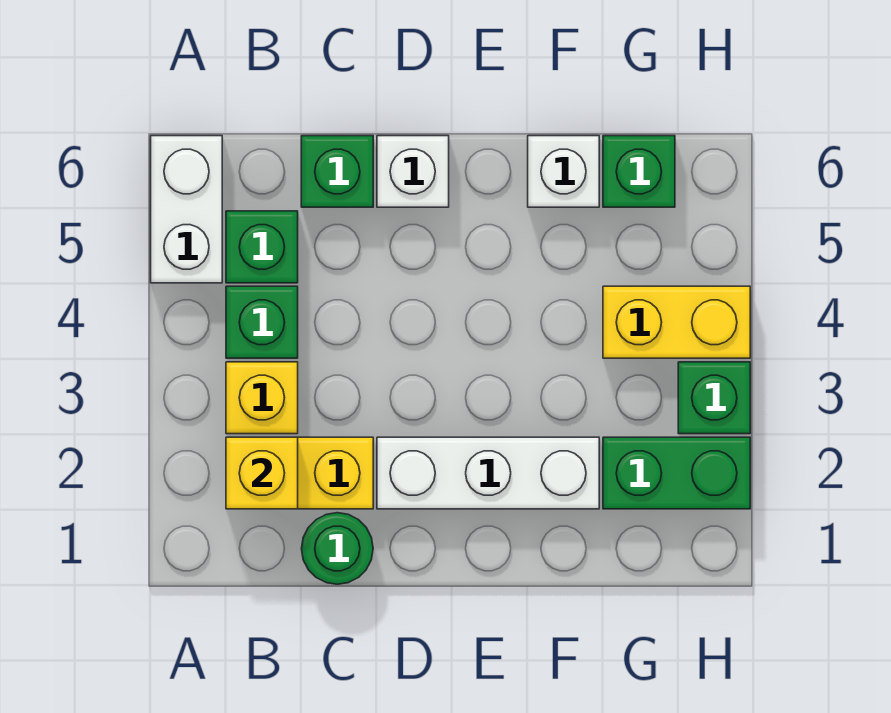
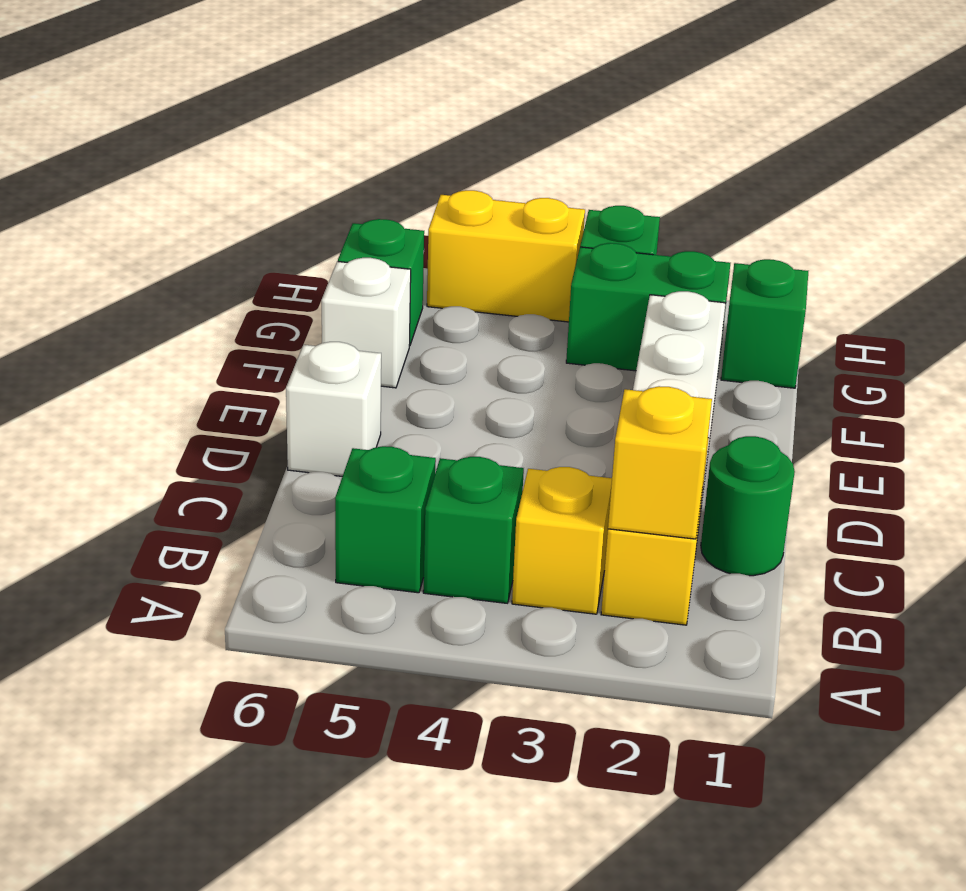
white 1x2 brick [151,136,222,283] -> none
green 1x1 brick [301,136,373,207] -> green 1x1 brick moved to [721,259,808,388]
green 1x2 brick [603,437,750,509] -> green 1x2 brick turned to [566,243,730,371]
yellow 1x2 brick [603,286,750,358] -> yellow 1x2 brick turned to [427,190,585,322]

